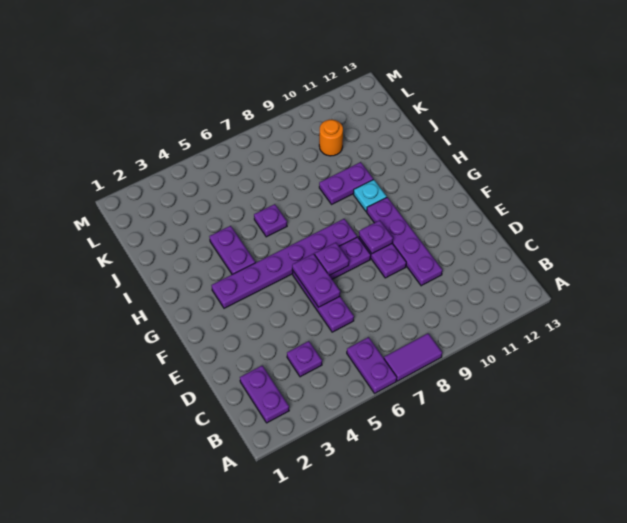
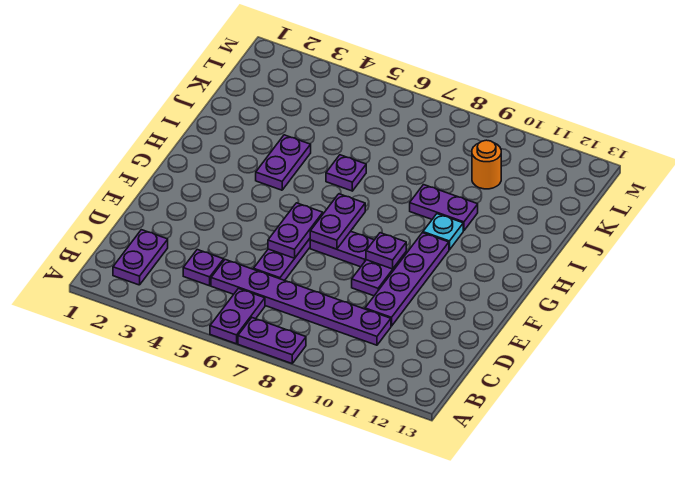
purple 1x2 tile [384,334,442,381] -> purple 1x2 plate [238,318,306,363]
purple 1x1 plate [315,243,349,275] -> purple 1x2 plate [310,194,365,249]
purple 1x6 plate [212,219,357,308] -> purple 1x6 plate moved to [211,260,391,345]

